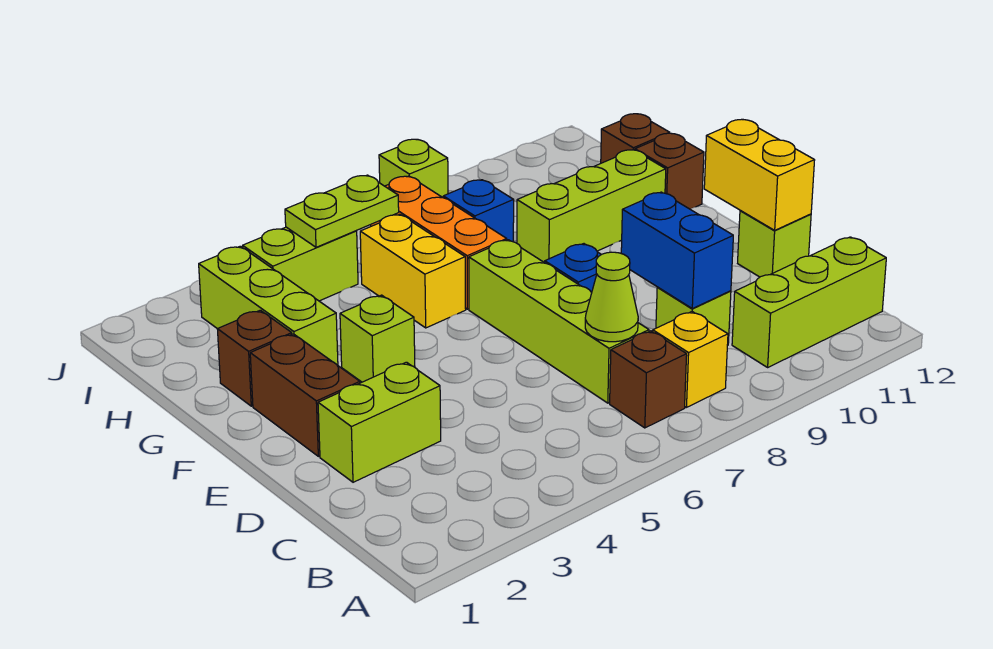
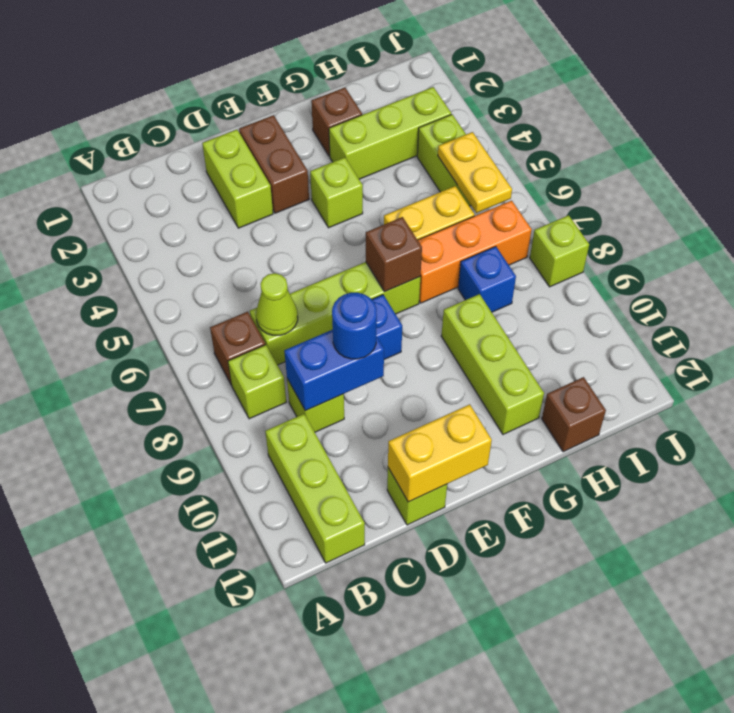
yellow 1x1 brick [653,312,728,407] -> lime 1x1 brick [228,345,286,419]
none -> blue 1x1 round brick [332,293,377,359]
brown 1x2 brick [250,334,360,456] -> brown 1x2 brick turned to [239,115,309,213]
brown 1x1 brick [635,133,704,209] -> brown 1x1 brick moved to [366,217,422,292]
lime 1x2 plate [285,175,399,247] -> yellow 1x2 plate [438,132,512,213]

